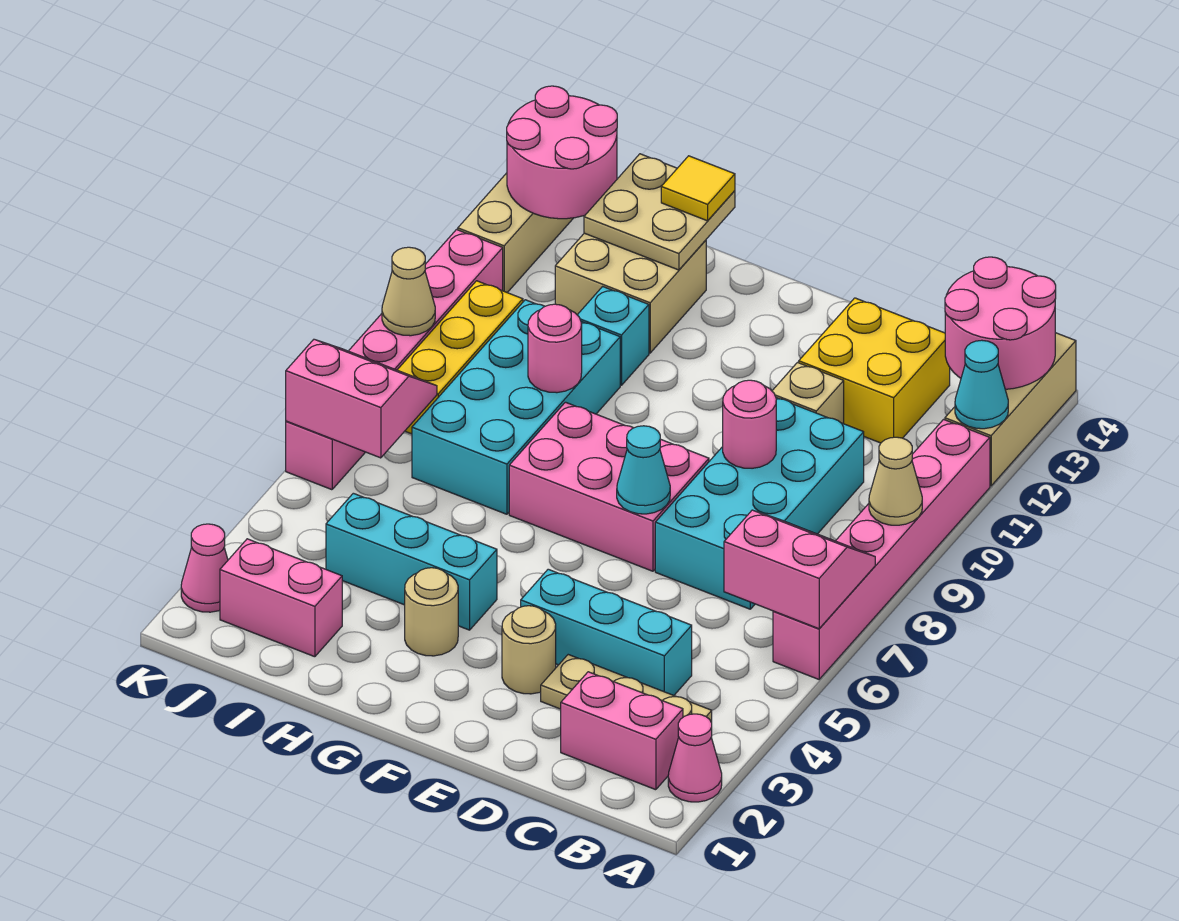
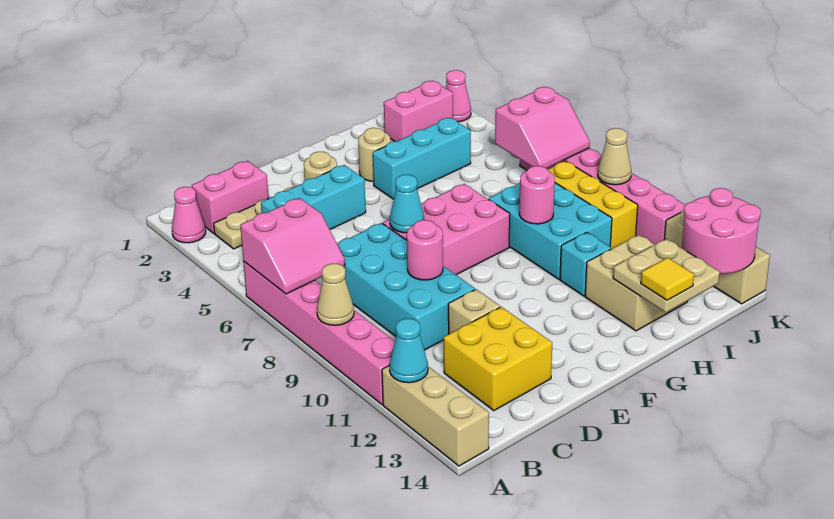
pink 2x2 round brick [945,257,1056,389] -> none
cyan 2x4 brick [412,300,620,514] -> cyan 2x3 brick [489,183,612,279]

